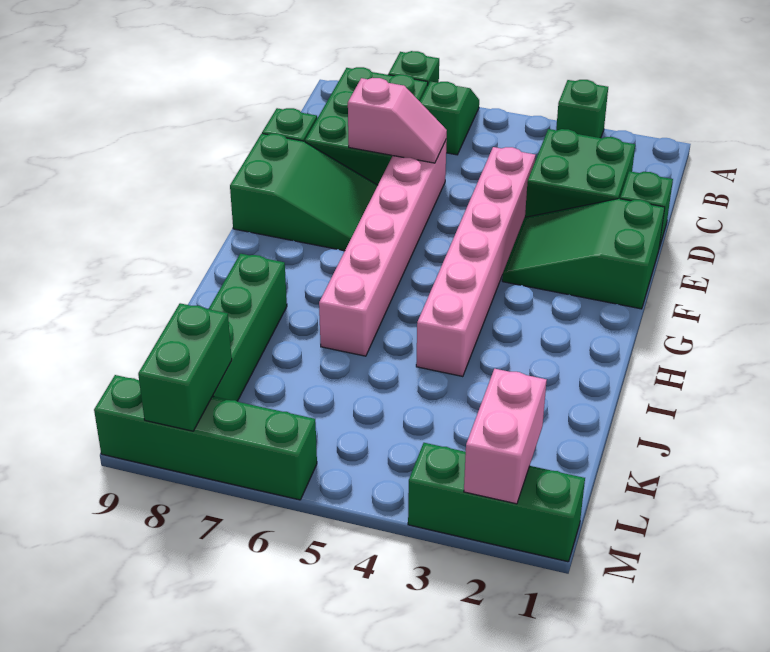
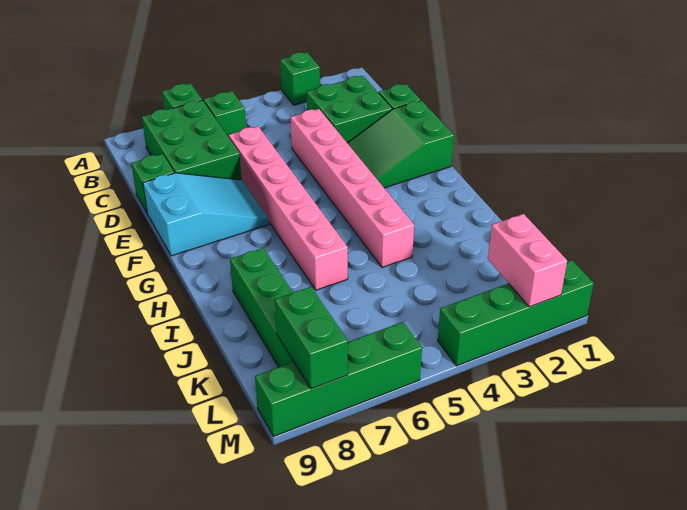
pink 1x2 slope [348,78,447,163] -> none
green 2x3 slope [230,134,378,251] -> cyan 2x3 slope [143,173,269,256]
green 1x3 brick [408,443,585,562] -> green 1x4 brick [438,260,594,366]

